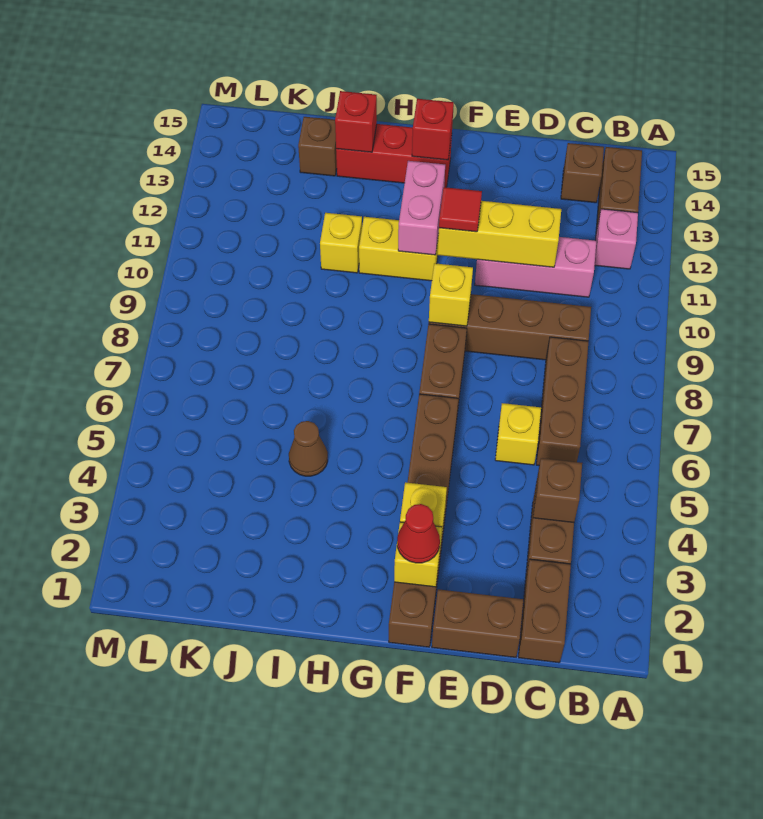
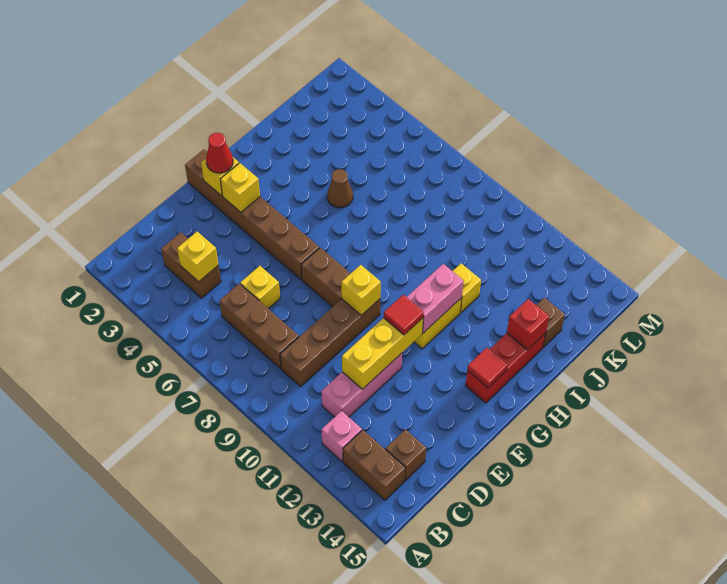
brown 1x2 brick [518,559,571,663] -> none
brown 1x1 brick [533,458,582,522] -> yellow 1x1 brick [177,232,218,282]
brown 1x2 brick [432,589,524,657] -> none
pink 1x2 brick [398,161,445,255] -> pink 1x2 brick turned to [407,264,464,333]
red 1x1 brick [412,99,454,160] -> red 1x1 tile [467,348,508,388]

